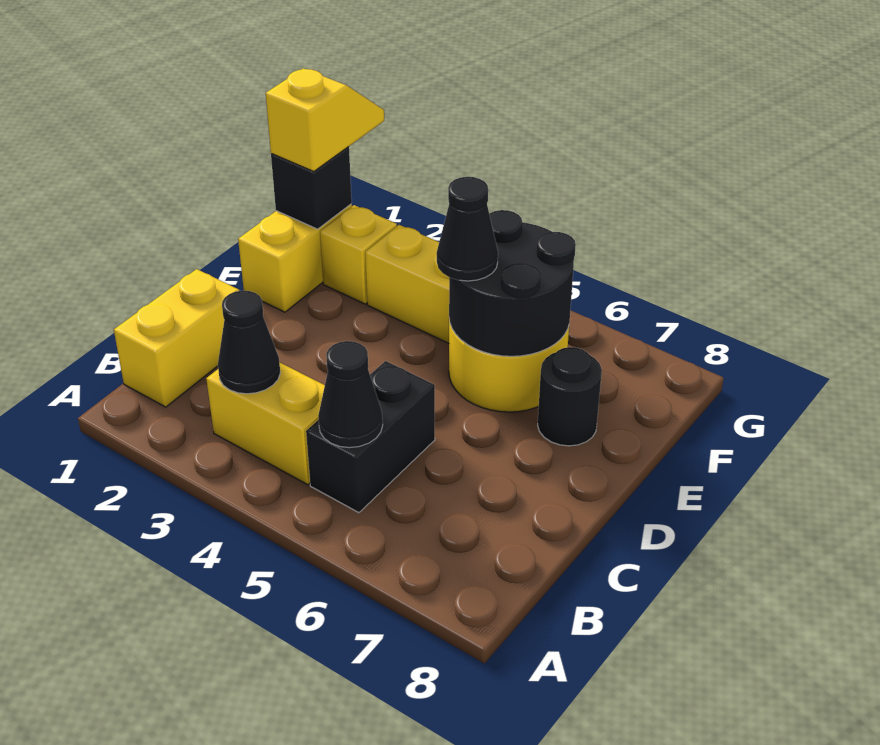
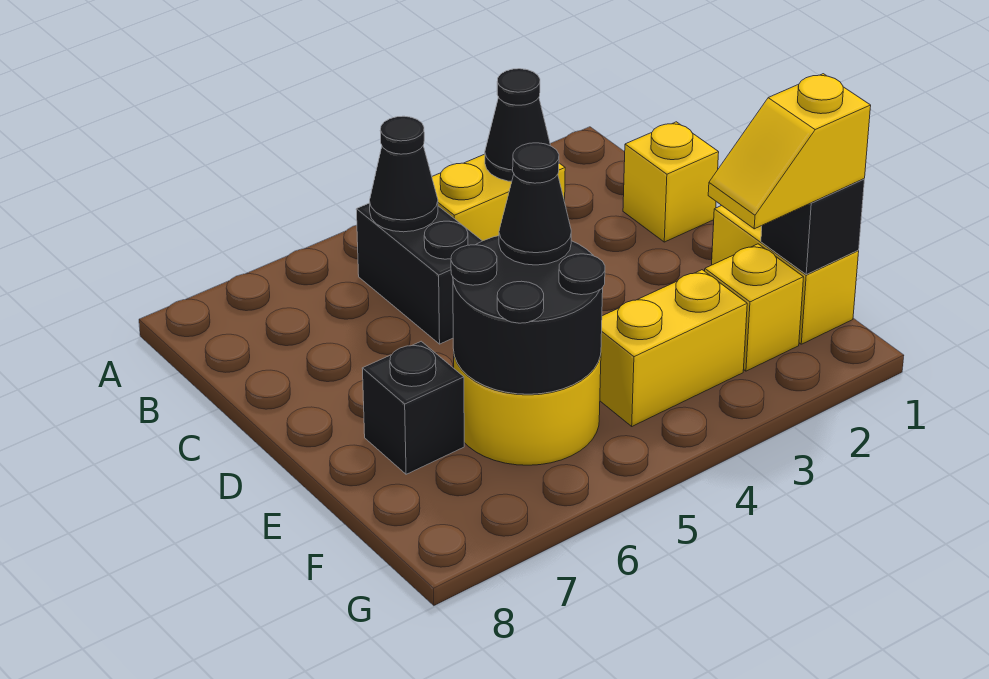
yellow 1x2 brick [114,269,239,407] -> yellow 1x1 brick [623,122,719,242]
black 1x1 round brick [538,347,602,446] -> black 1x1 brick [362,341,464,474]
yellow 1x2 slope [266,68,384,172] -> yellow 1x2 slope turned to [708,74,871,229]

